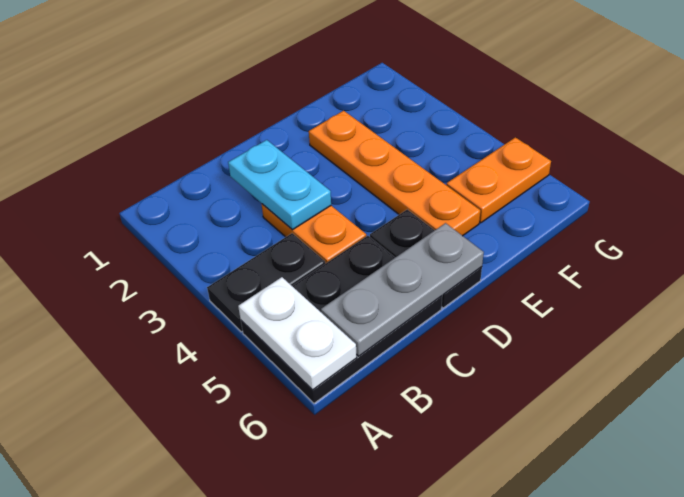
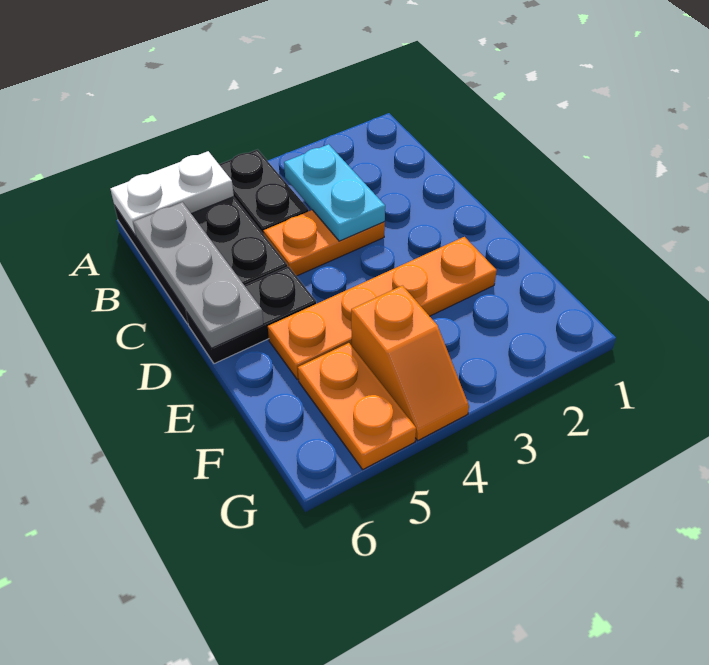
cyan 1x2 plate [228,140,331,230] -> cyan 1x2 plate turned to [284,144,385,241]
none -> orange 1x2 slope [351,286,469,440]

